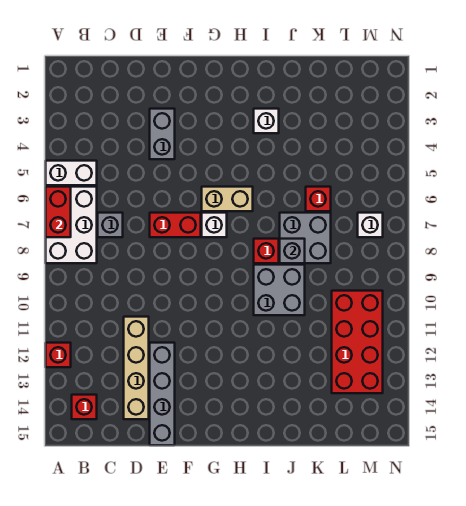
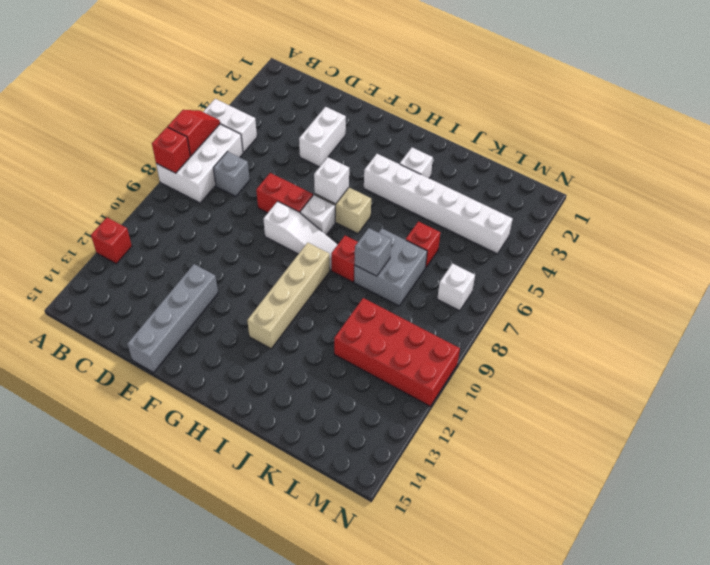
red 1x2 brick [46,187,71,237] -> red 1x2 slope [168,110,220,156]
red 1x1 brick [72,395,97,419] -> red 1x1 brick moved to [152,127,190,173]
tan 1x4 brick [124,317,149,419] -> tan 1x4 brick moved to [247,243,330,349]
grey 1x2 brick [150,109,175,159] -> white 1x2 brick [299,107,346,167]
none -> white 1x3 slope [264,201,338,270]
none -> white 1x1 brick [314,157,349,204]
none -> white 1x6 brick [364,154,513,254]
grey 2x2 brick [254,265,305,315] -> none
red 2x4 brick [332,291,383,393] -> red 2x4 brick turned to [334,298,460,406]

